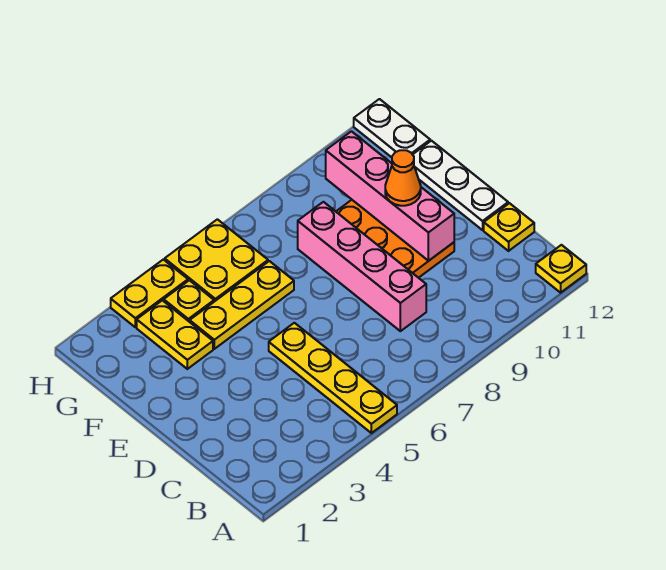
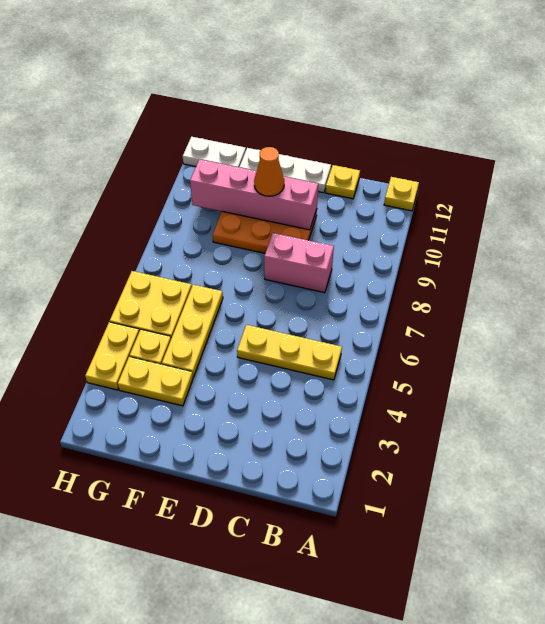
yellow 1x4 plate [269,323,397,433] -> yellow 1x3 plate [237,325,342,380]
pink 1x4 brick [298,202,426,331] -> pink 1x2 brick [264,233,334,293]

